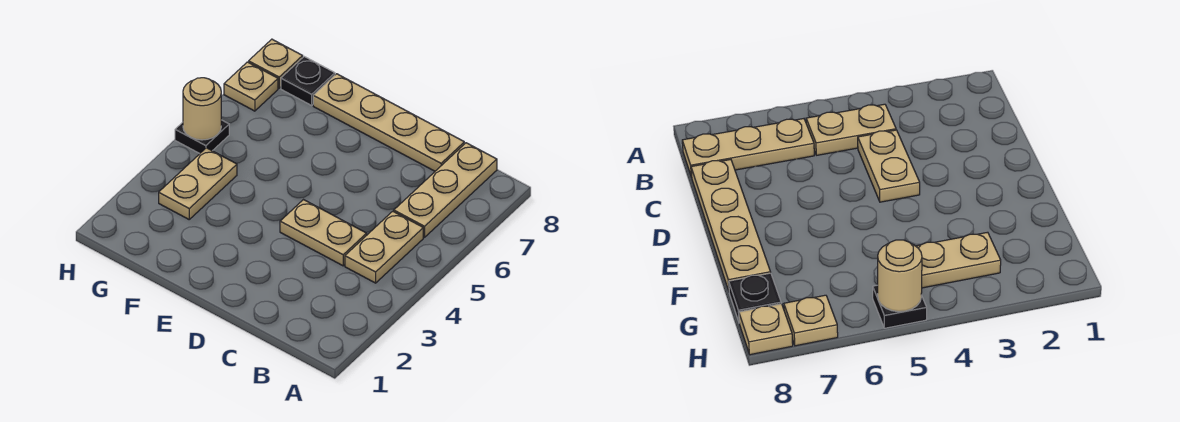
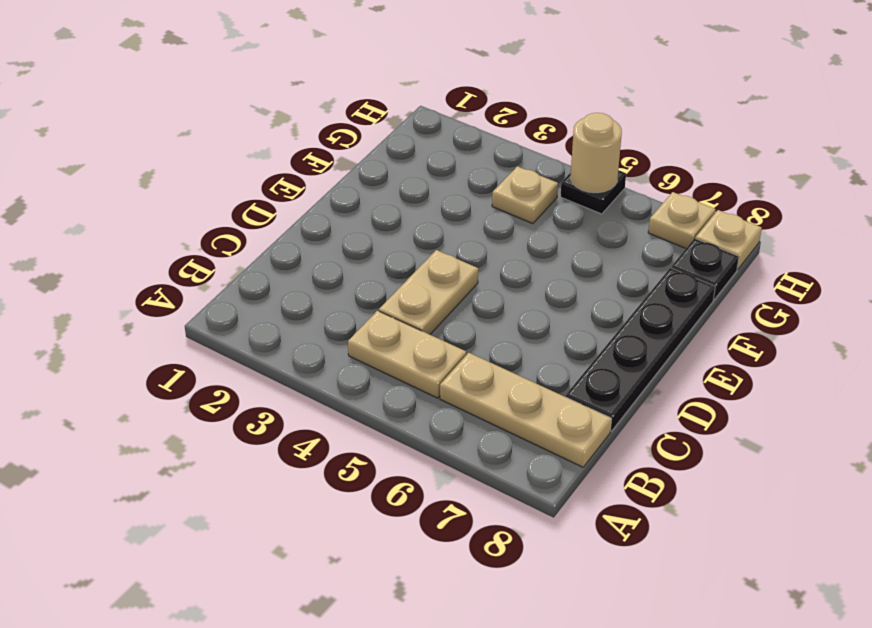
tan 1x4 plate [313,74,464,171] -> black 1x4 plate [566,268,715,431]
tan 1x2 plate [159,148,237,219] -> tan 1x1 plate [492,166,558,224]

